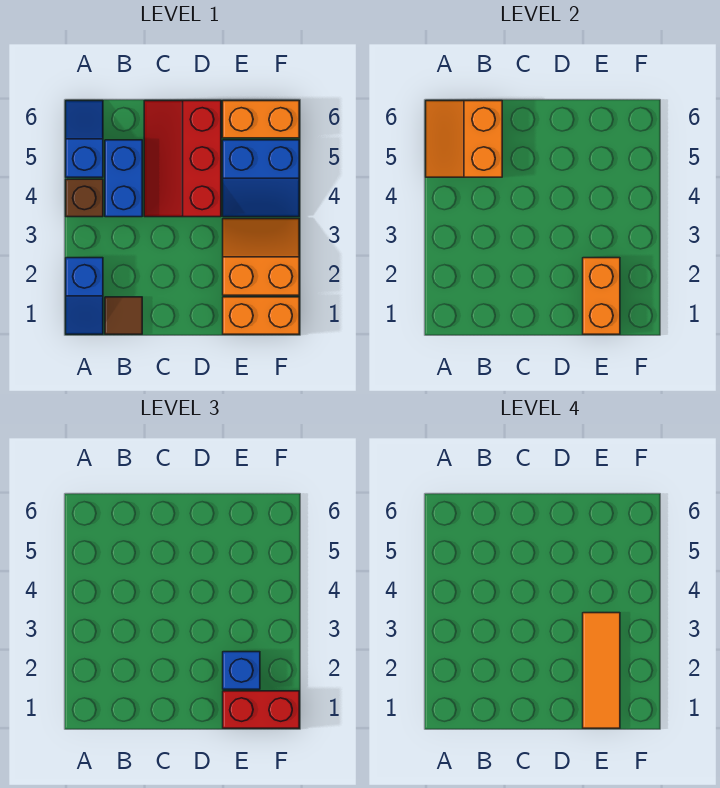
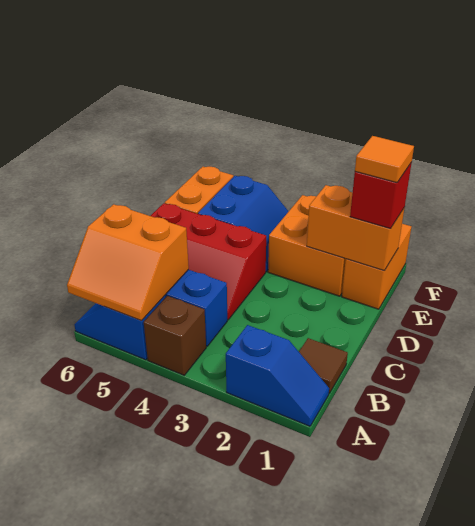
red 1x2 brick [223,691,299,728] -> red 1x1 brick [350,162,412,229]
orange 1x3 tile [583,613,620,728] -> orange 1x1 tile [355,136,414,183]
orange 2x2 slope [223,219,299,295] -> orange 2x2 brick [268,195,346,296]
blue 1x1 brick [223,652,260,689] -> none

